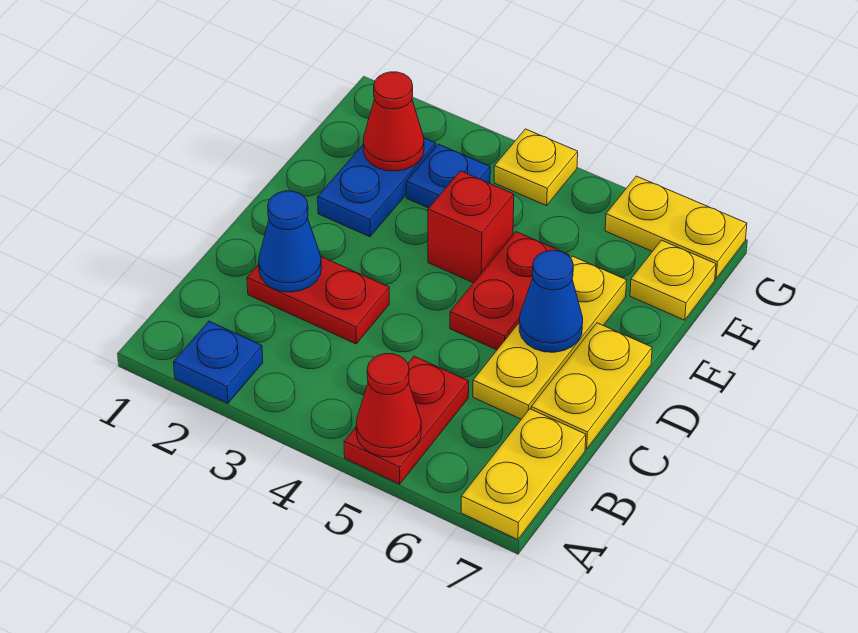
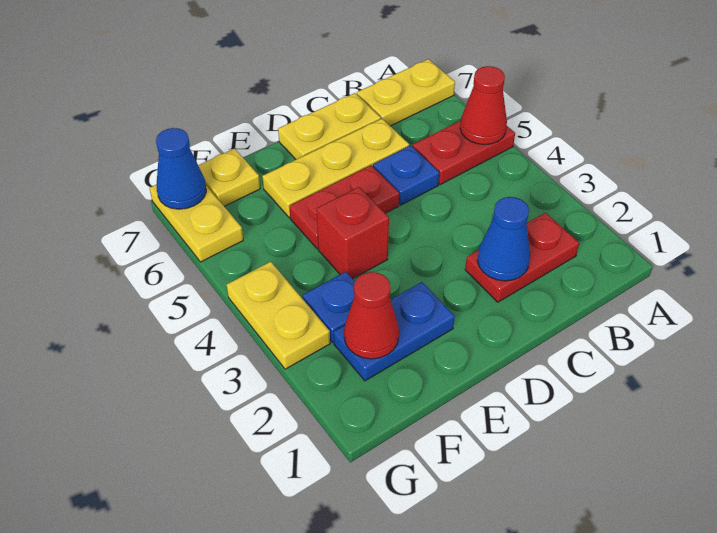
blue 1x1 plate [174,321,263,403] -> blue 1x1 plate moved to [373,146,439,205]
red 1x2 plate [247,257,389,344] -> red 1x2 plate turned to [465,213,579,302]
blue 1x1 cone [519,250,583,352] -> blue 1x1 cone moved to [156,128,206,209]
yellow 1x1 plate [494,129,578,206] -> yellow 1x2 plate [227,262,330,369]

